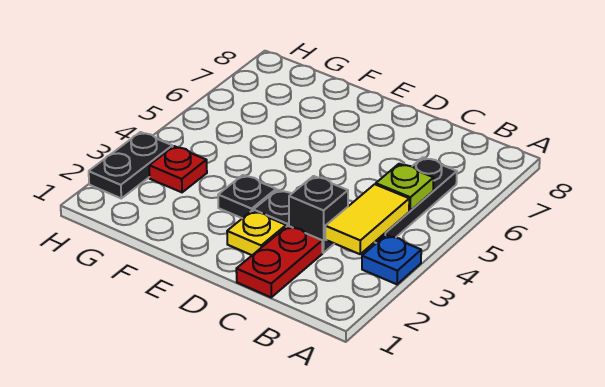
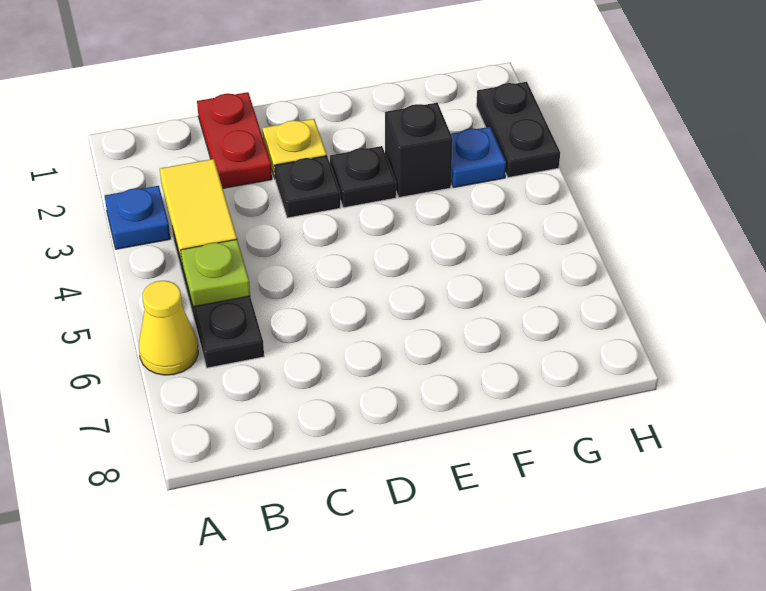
none -> yellow 1x1 cone [139,281,198,375]
black 1x1 brick [289,176,348,253] -> black 1x1 brick moved to [385,103,453,197]
red 1x1 plate [149,146,207,192] -> blue 1x1 plate [451,127,506,187]

